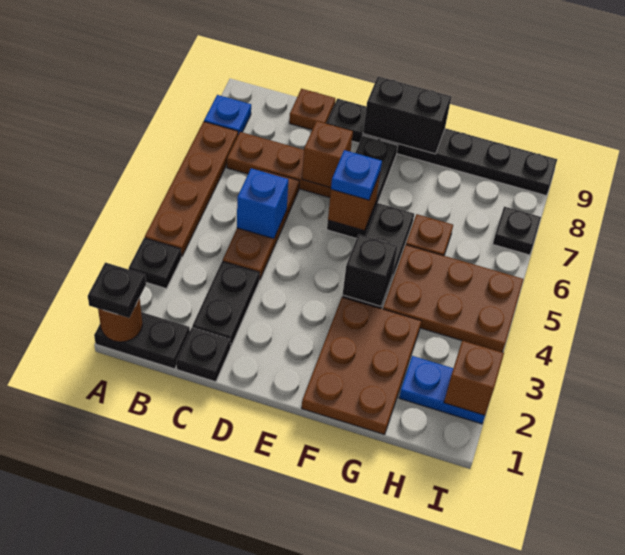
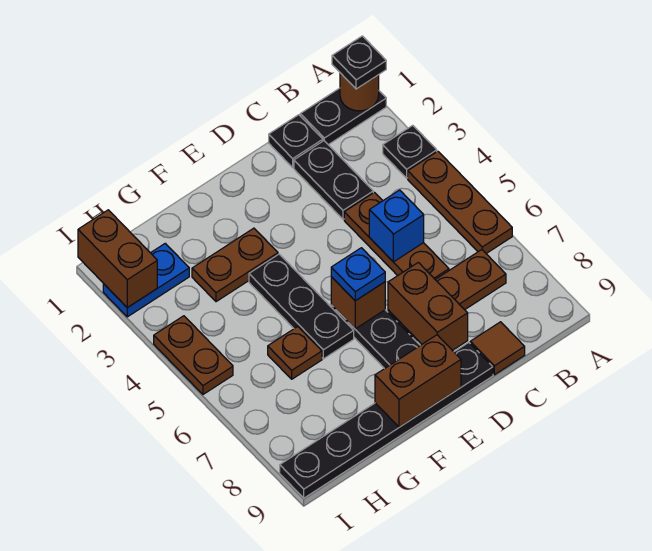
brown 1x4 plate [145,122,238,257] -> brown 1x3 plate [408,151,512,253]
blue 1x1 plate [204,95,251,135] -> none
brown 1x1 plate [289,89,335,130] -> brown 1x1 tile [470,322,525,375]
brown 1x1 brick [302,121,353,188] -> brown 1x2 brick [388,262,468,351]
black 1x2 brick [363,77,451,154] -> brown 1x2 brick [375,335,461,427]
brown 2x3 plate [302,297,421,435] -> brown 1x2 plate [192,228,278,302]
black 1x1 brick [343,234,397,306] -> none
brown 2x3 plate [383,245,523,352] -> brown 1x2 plate [154,316,233,394]
brown 1x1 brick [444,341,504,415] -> brown 1x2 brick [78,210,157,308]
black 1x1 plate [493,207,541,255] -> none

